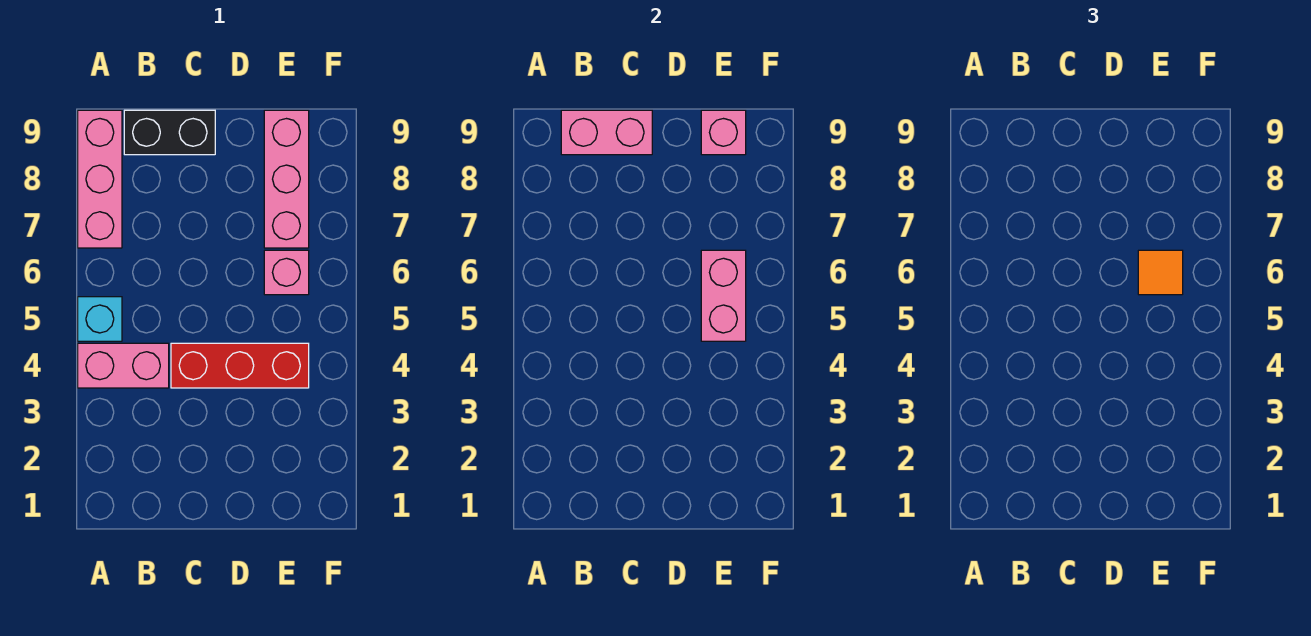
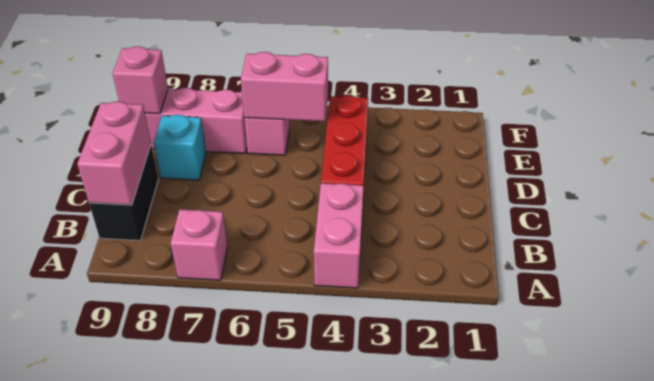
cyan 1x1 brick [78,297,122,341] -> cyan 1x1 brick moved to [154,115,206,180]
pink 1x3 brick [78,110,122,248] -> pink 1x1 brick [171,209,227,280]
orange 1x1 tile [1138,250,1183,295] -> none

